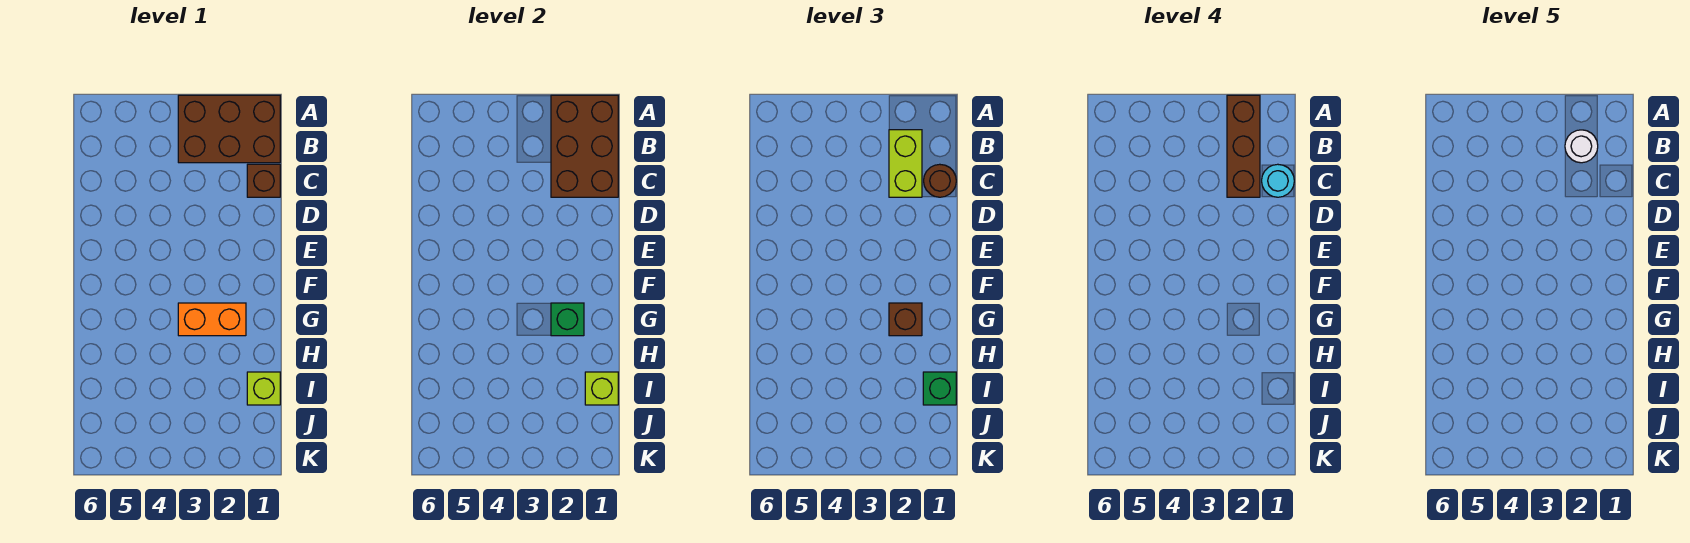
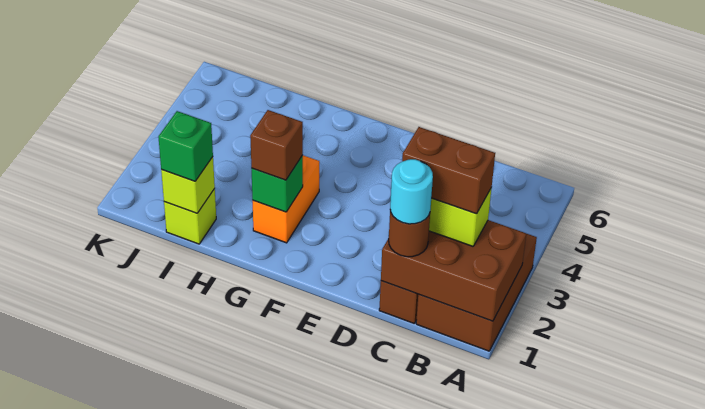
brown 1x3 brick [1227,95,1260,197] -> brown 1x2 brick [402,127,495,214]
white 1x1 round brick [1565,130,1598,163] -> none

